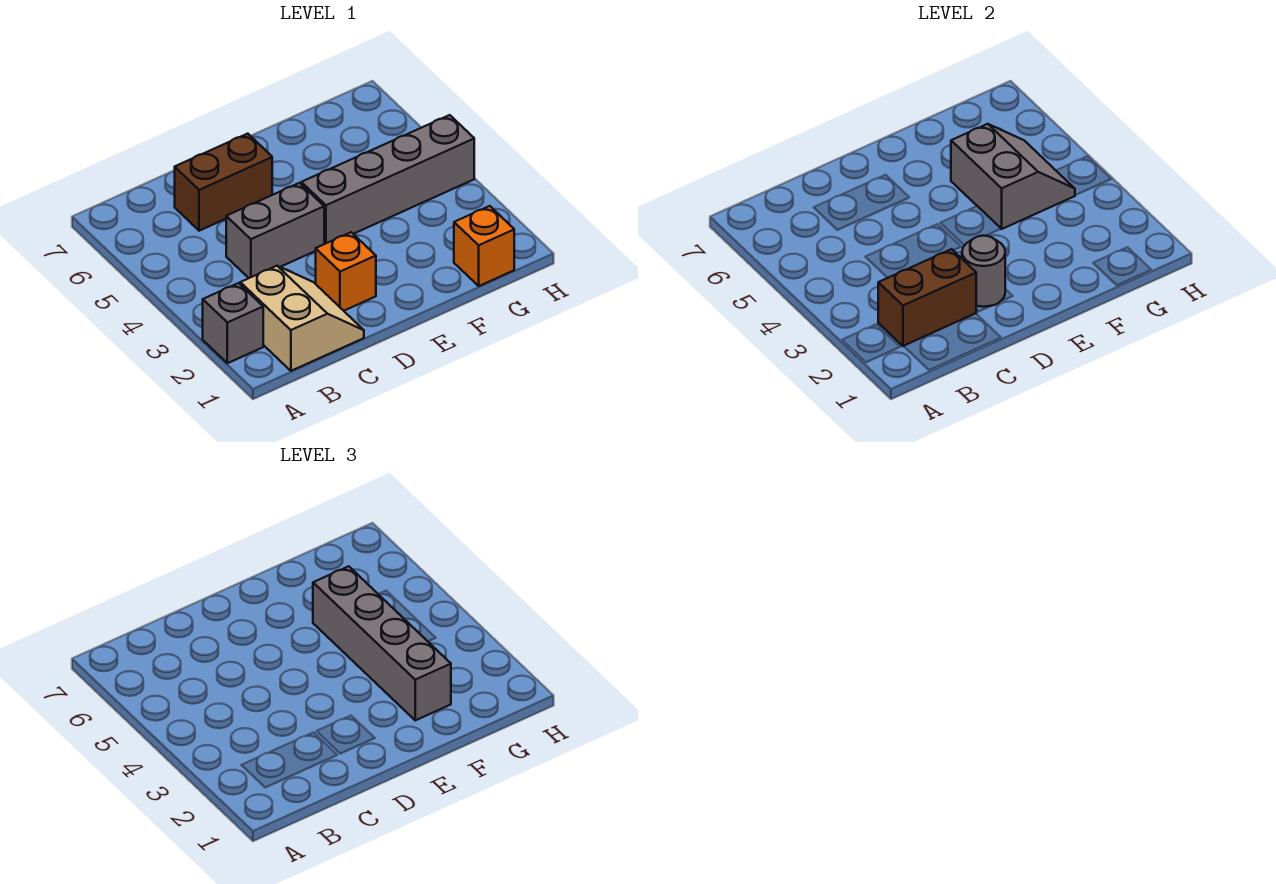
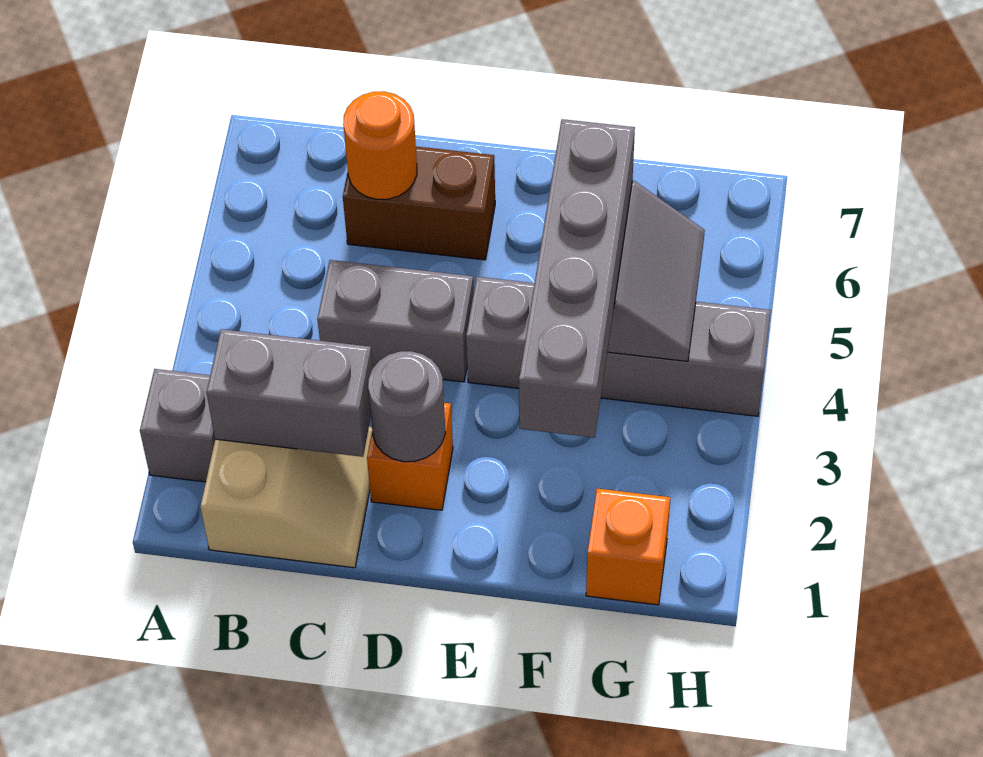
brown 1x2 brick [878,249,976,346] -> grey 1x2 brick [207,329,373,457]
none -> orange 1x1 round brick [343,91,417,199]

